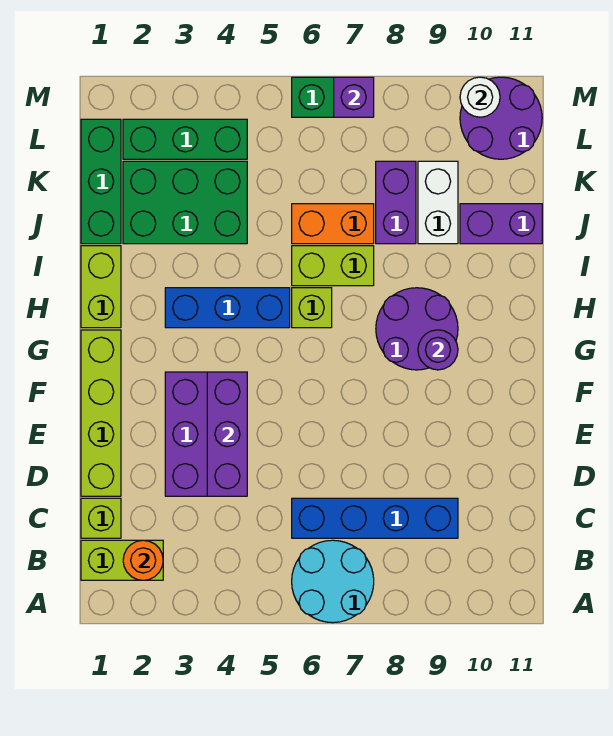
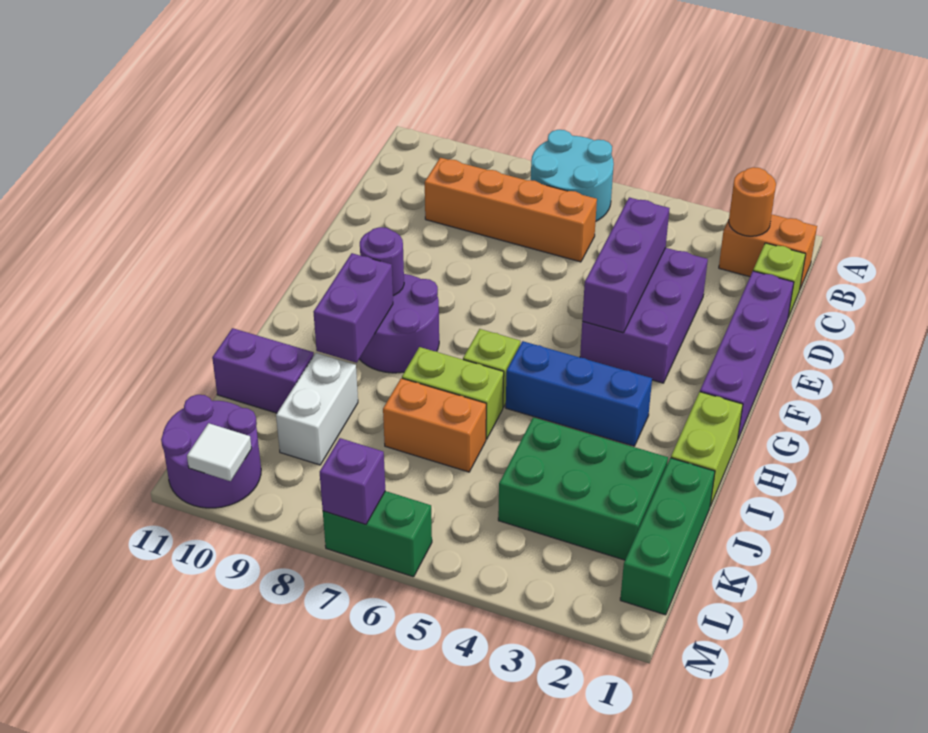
lime 1x2 brick [81,540,163,580] -> orange 1x2 brick [719,215,817,289]
blue 1x4 brick [292,498,458,538] -> orange 1x4 brick [425,158,597,262]
lime 1x4 brick [81,330,121,496] -> purple 1x4 brick [700,271,794,438]
purple 1x2 brick [376,161,416,244] -> purple 1x2 brick moved to [314,253,393,363]
green 1x3 brick [123,119,247,159] -> none
white 1x1 round brick [460,77,500,117] -> white 1x1 tile [187,423,252,481]

